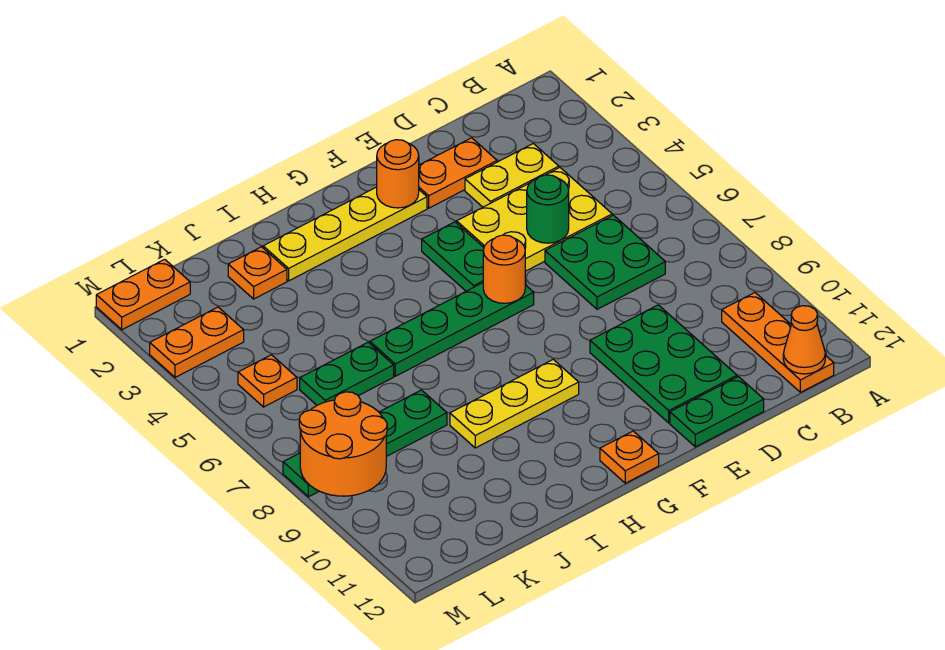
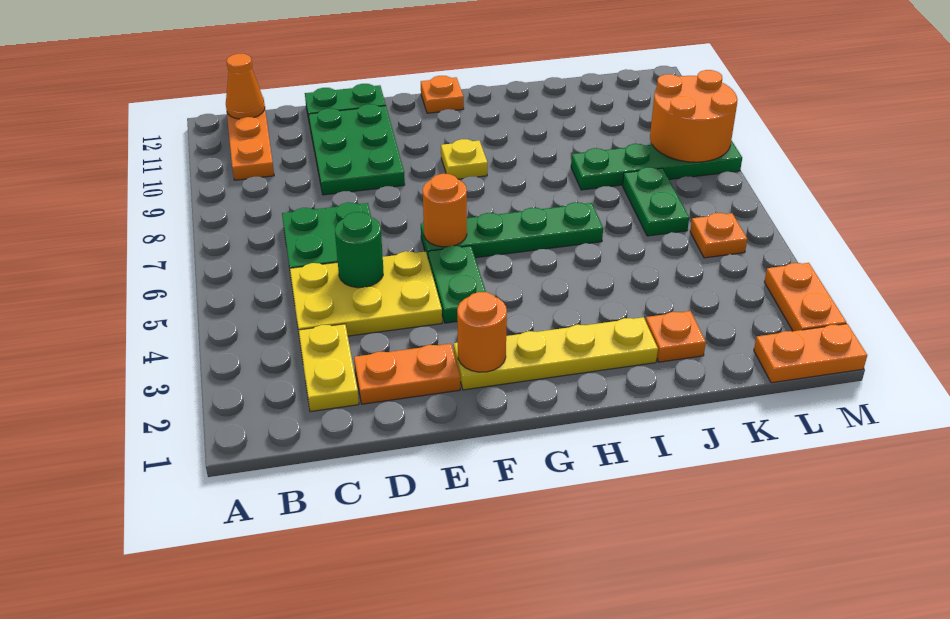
yellow 1x2 plate [465,144,559,207] -> yellow 1x2 plate turned to [299,324,359,412]
yellow 1x3 plate [450,359,579,448] -> yellow 1x1 plate [441,139,488,179]
green 1x2 plate [300,342,394,405] -> green 1x2 plate turned to [623,167,689,236]
orange 1x2 plate [150,307,244,377] -> orange 1x2 plate turned to [764,263,846,331]

